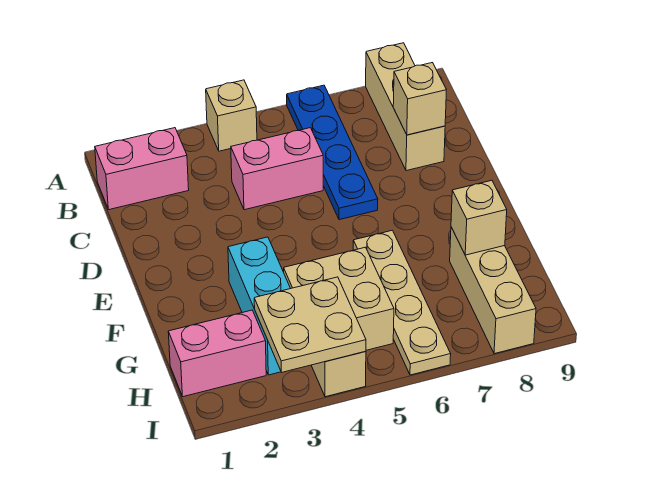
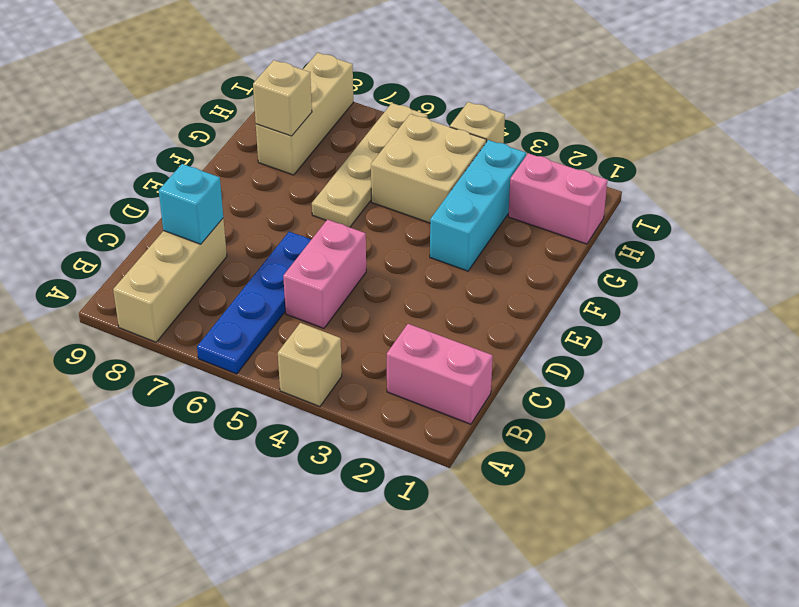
pink 1x2 brick [231,128,323,210] -> pink 1x2 brick turned to [283,220,366,328]
tan 1x1 brick [393,63,446,135] -> cyan 1x1 brick [159,164,223,244]
tan 2x2 plate [254,277,366,372] -> none

